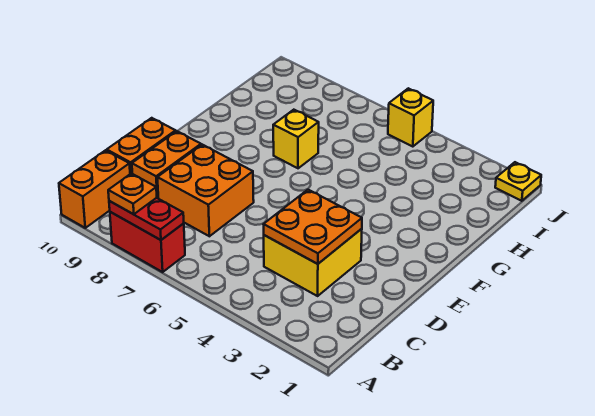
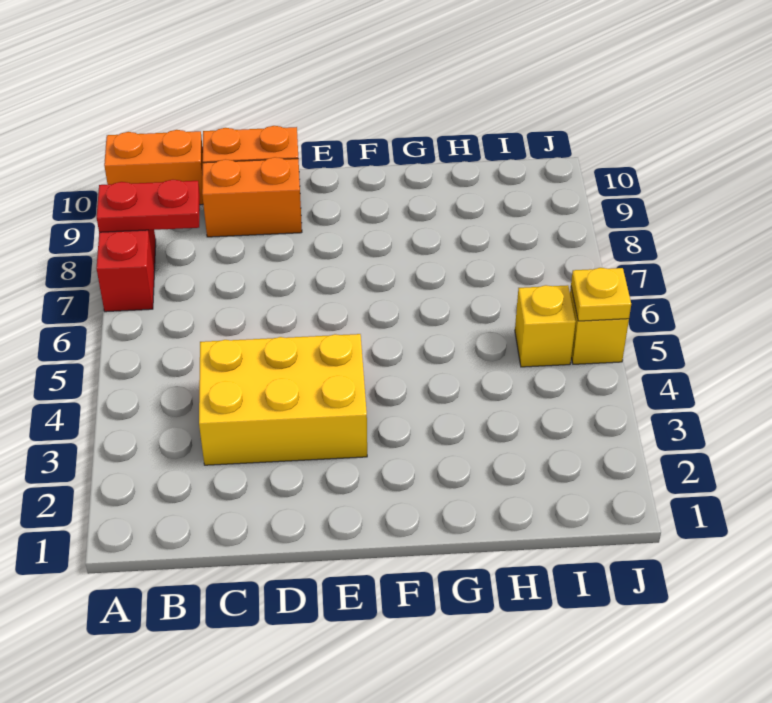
red 1x2 plate [109,198,184,240] -> red 1x2 plate turned to [97,180,200,232]
orange 1x1 plate [108,173,157,214] -> none
yellow 2x2 brick [264,229,362,296] -> yellow 2x3 brick [199,334,367,465]
orange 2x2 plate [263,190,362,264] -> none
orange 2x2 brick [157,145,254,236] -> none
yellow 1x1 brick [273,110,319,168] -> yellow 1x1 brick moved to [515,285,576,367]
yellow 1x1 plate [495,162,541,201] -> yellow 1x1 plate moved to [571,268,631,321]

